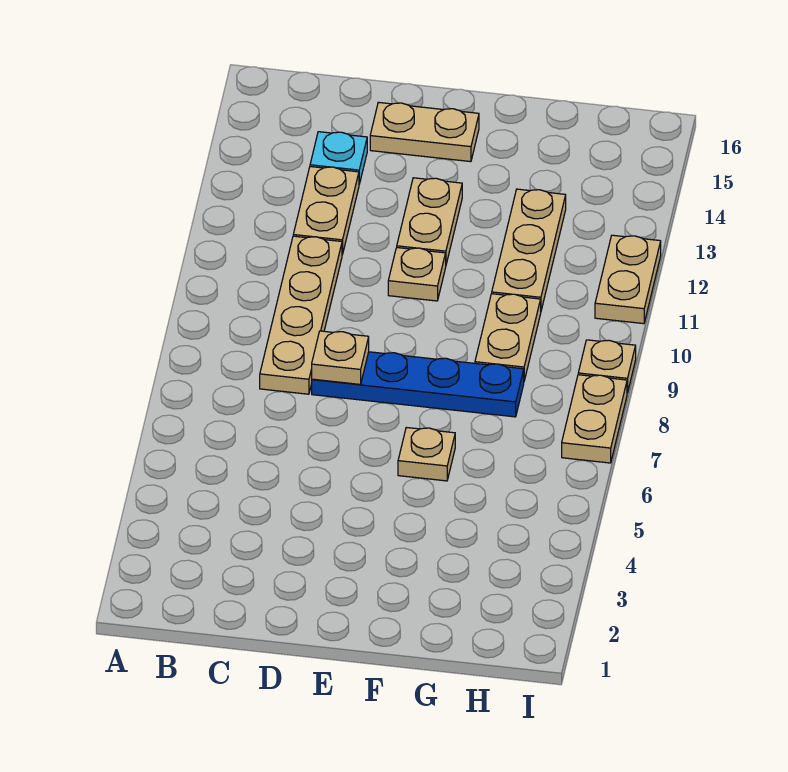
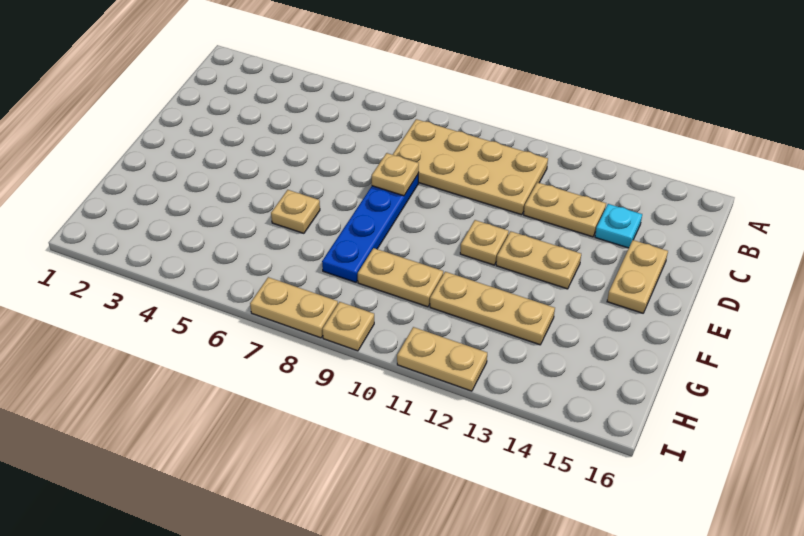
tan 1x4 plate [260,236,342,394] -> tan 2x4 plate [393,119,548,215]

